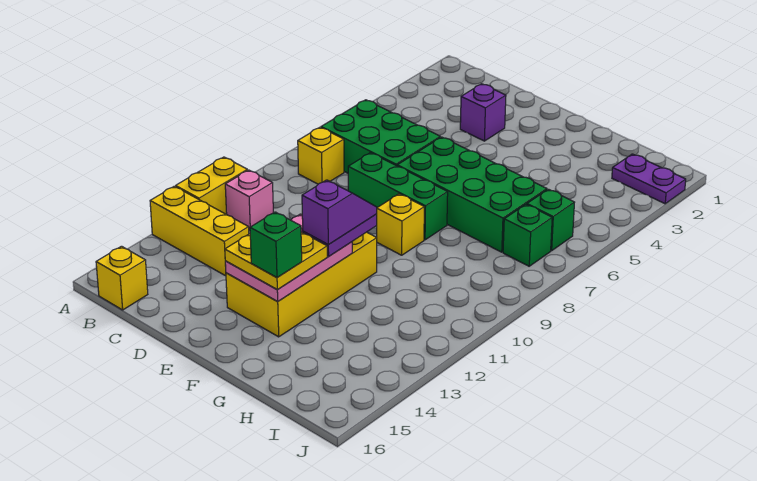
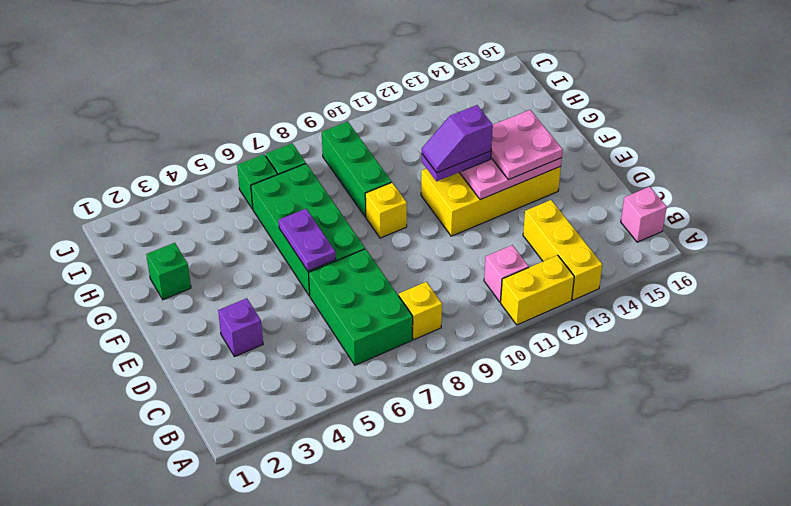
yellow 1x1 brick [96,246,148,310] -> pink 1x1 brick [621,187,667,242]
green 1x3 brick [348,153,448,240] -> green 1x3 brick moved to [322,121,392,217]
yellow 2x2 plate [225,232,327,289] -> pink 2x2 plate [491,110,563,180]
green 1x1 brick [250,212,302,278] -> green 1x1 brick moved to [146,243,191,300]
purple 1x2 plate [612,154,686,204] -> purple 1x2 plate moved to [279,209,336,271]

